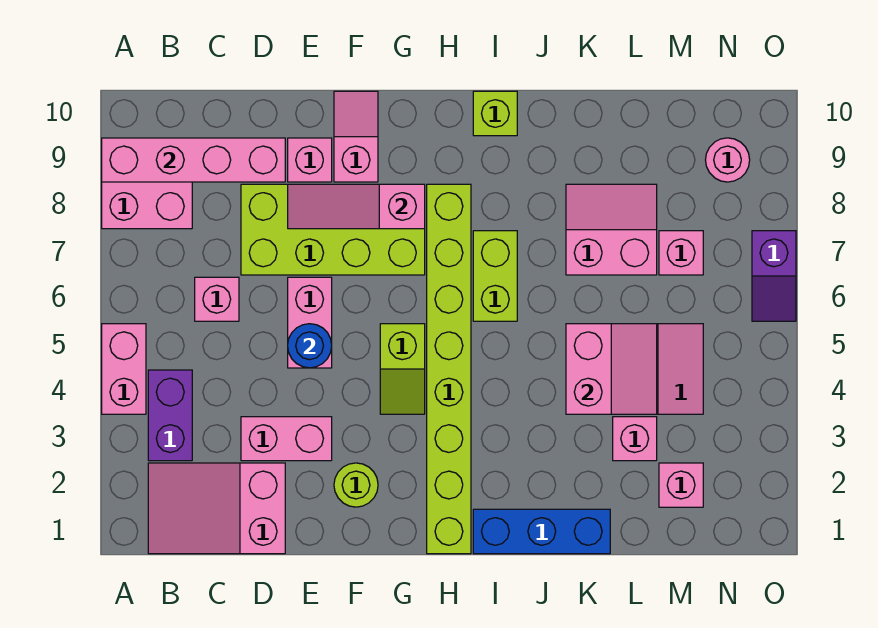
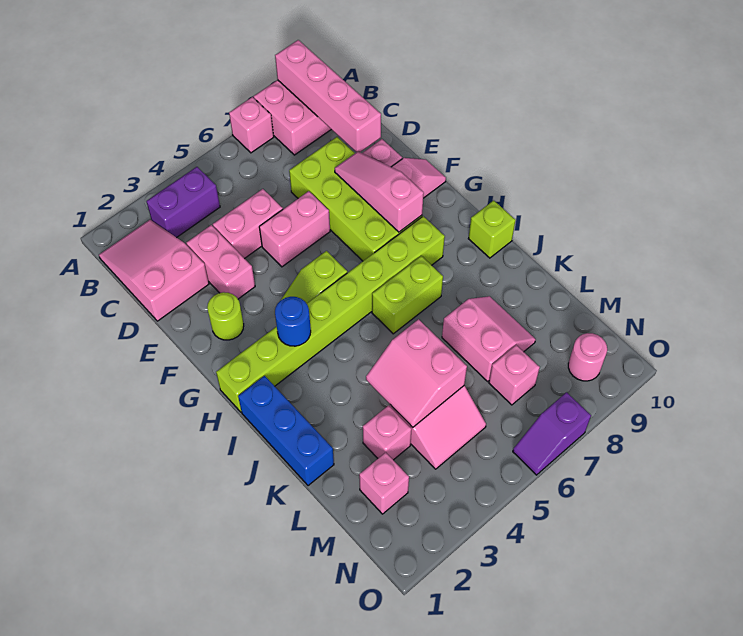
pink 1x2 brick [102,324,146,414] -> pink 1x2 brick moved to [213,189,283,259]
pink 1x1 brick [195,277,239,321] -> pink 1x1 brick moved to [229,97,274,153]
blue 1x1 round brick [288,324,332,368] -> blue 1x1 round brick moved to [275,297,311,346]
pink 2x2 slope [566,324,657,414] -> pink 2x2 slope turned to [366,319,467,427]

